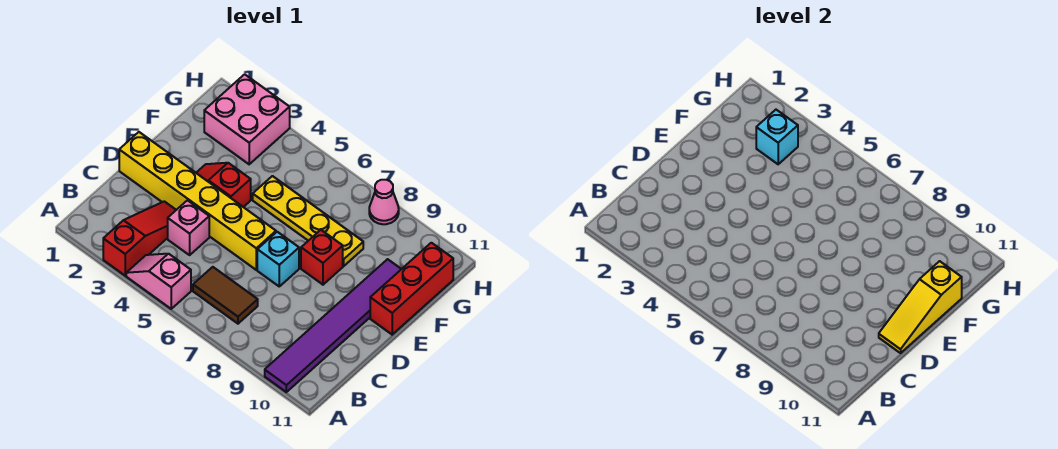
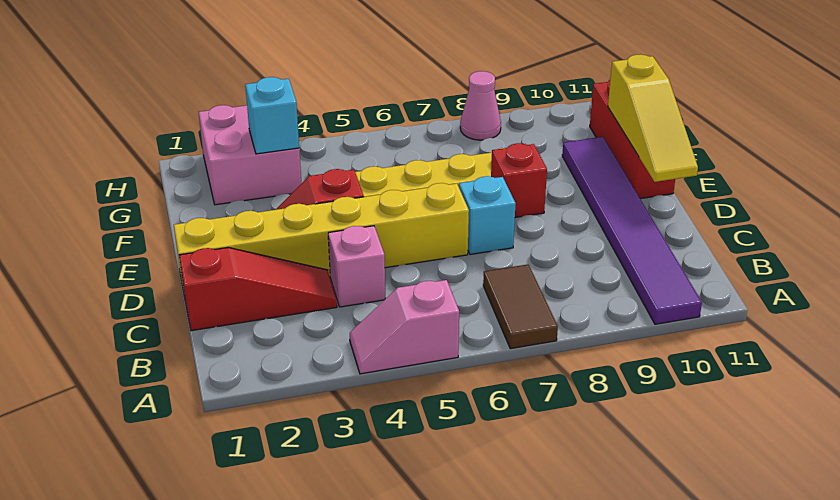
red 1x3 slope [103,201,176,276] -> red 1x3 slope turned to [179,248,337,331]
brown 1x2 tile [193,267,258,324] -> brown 1x2 tile turned to [483,264,558,349]

